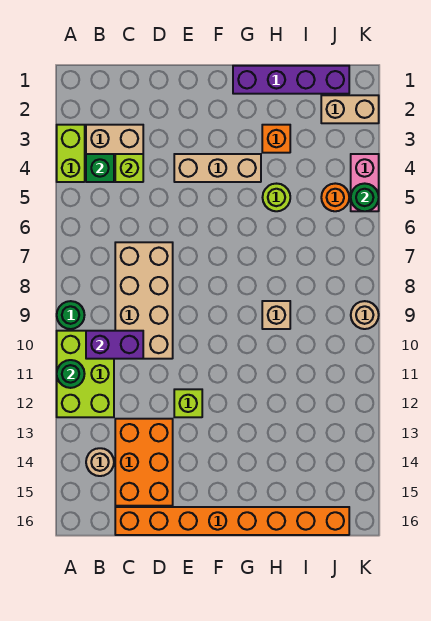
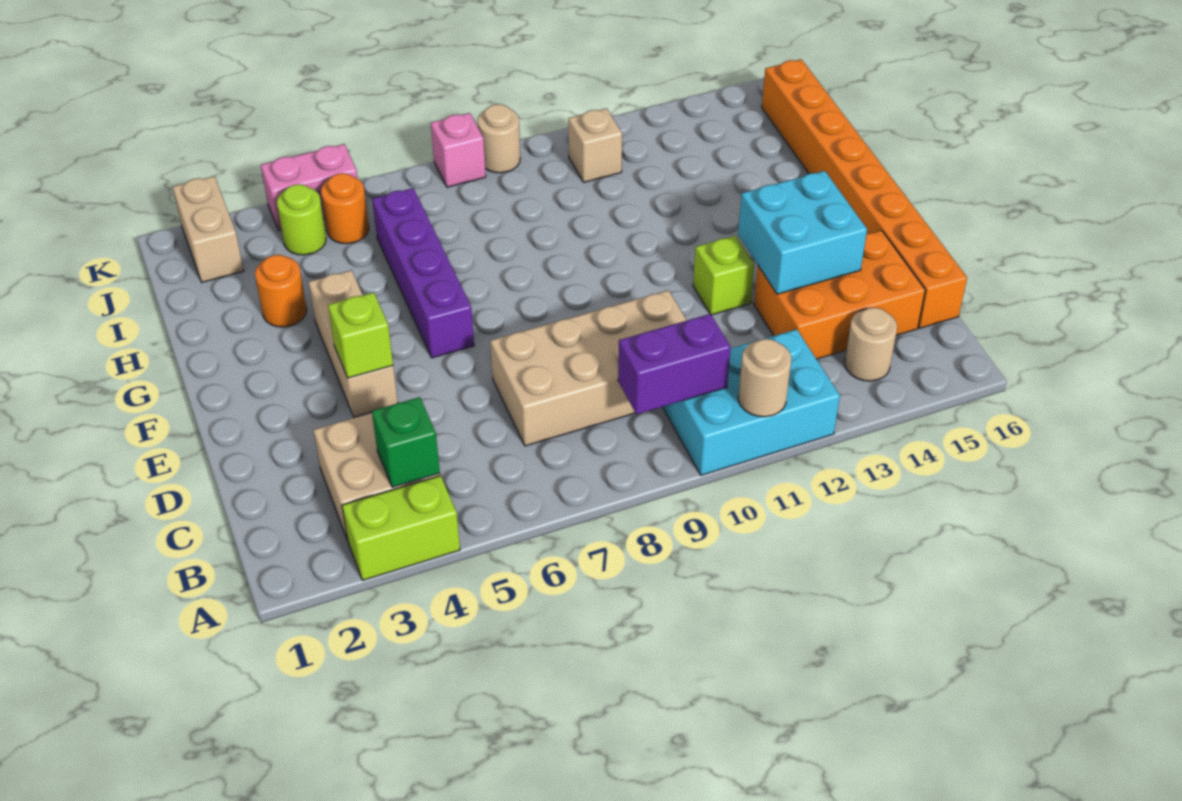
green 1x1 round brick [57,301,85,329] -> none
lime 2x3 brick [57,331,114,417] -> cyan 2x3 brick [663,329,840,475]
green 1x1 round brick [57,360,85,388] -> tan 1x1 round brick [738,339,791,417]
purple 1x2 brick [86,331,143,359] -> purple 1x2 brick turned to [618,314,731,414]
lime 1x1 brick [115,154,143,182] -> lime 1x1 brick moved to [328,292,393,378]
none -> cyan 2x2 brick [738,171,867,294]
purple 1x4 brick [233,66,349,94] -> purple 1x4 brick moved to [372,188,474,358]
orange 1x1 brick [262,125,290,153] -> orange 1x1 round brick [255,255,307,327]
lime 1x1 round brick [263,184,290,211] -> lime 1x1 round brick moved to [277,184,326,255]
tan 1x1 brick [262,301,290,329] -> tan 1x1 brick moved to [568,108,622,182]
green 1x1 round brick [351,183,379,211] -> none
none -> pink 1x1 brick [431,113,486,187]

